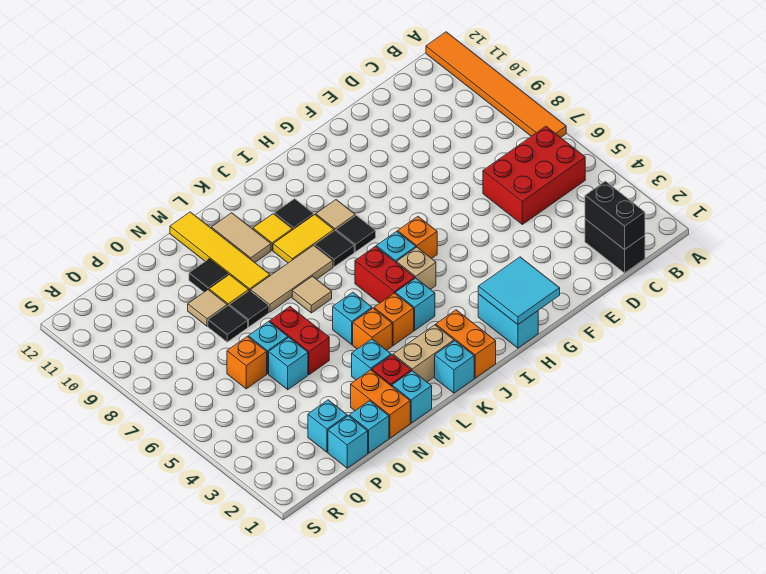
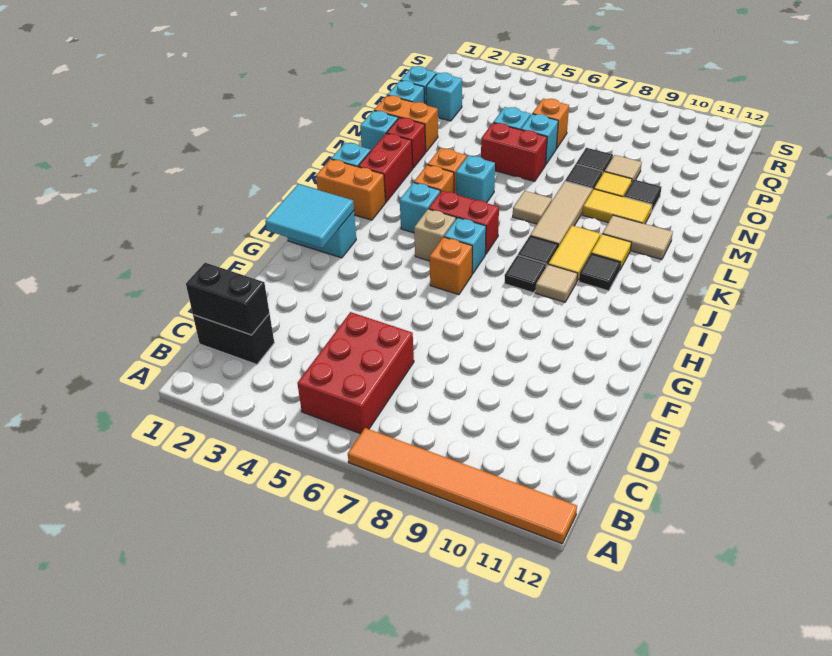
tan 1x2 brick [393,325,454,382] -> red 1x2 brick [358,133,413,202]
cyan 1x1 brick [352,339,391,380] -> none
yellow 1x4 tile [170,212,270,291] -> yellow 1x2 tile [583,189,652,224]

